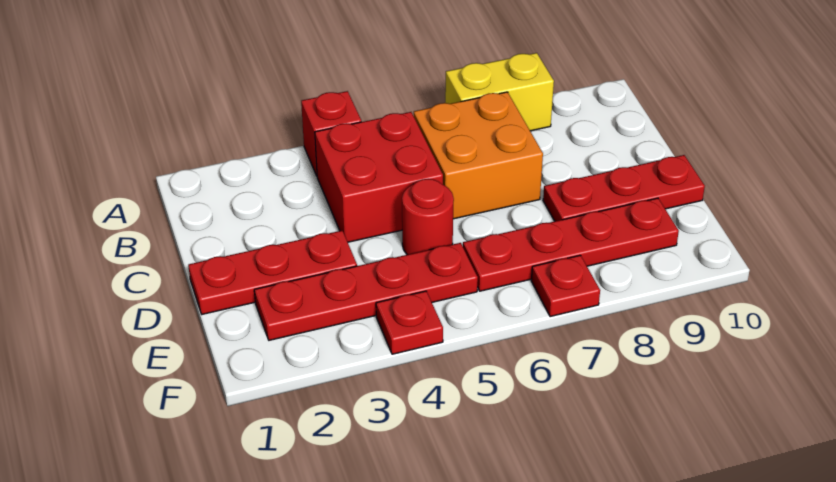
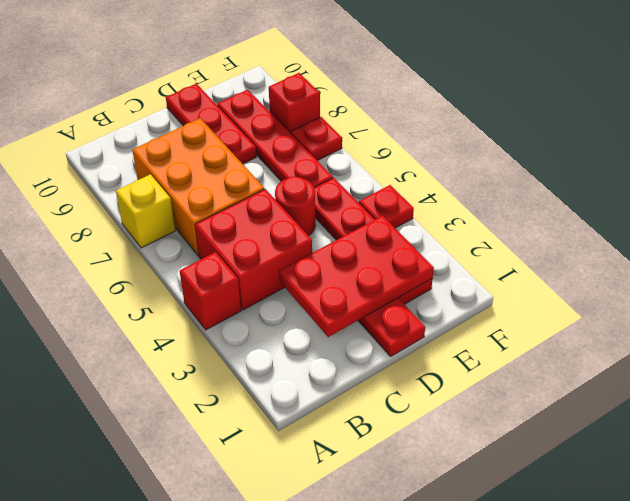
yellow 1x2 brick [445,53,554,131] -> yellow 1x1 brick [116,174,175,248]
orange 2x2 brick [414,92,543,219] -> orange 2x3 brick [132,118,264,256]
none -> red 2x3 plate [279,216,434,337]
none -> red 1x1 brick [269,73,320,133]

